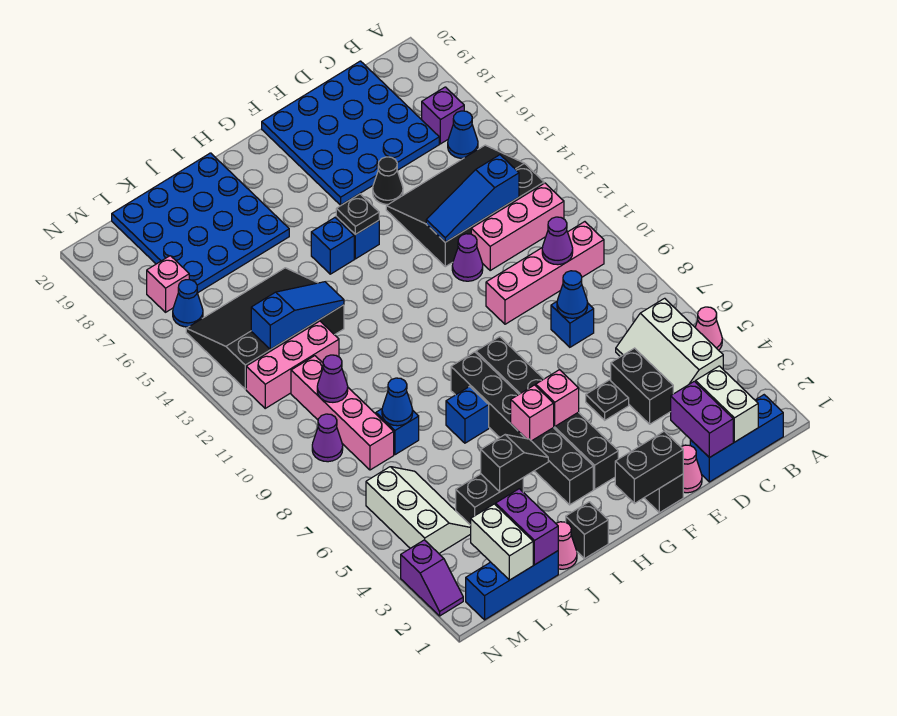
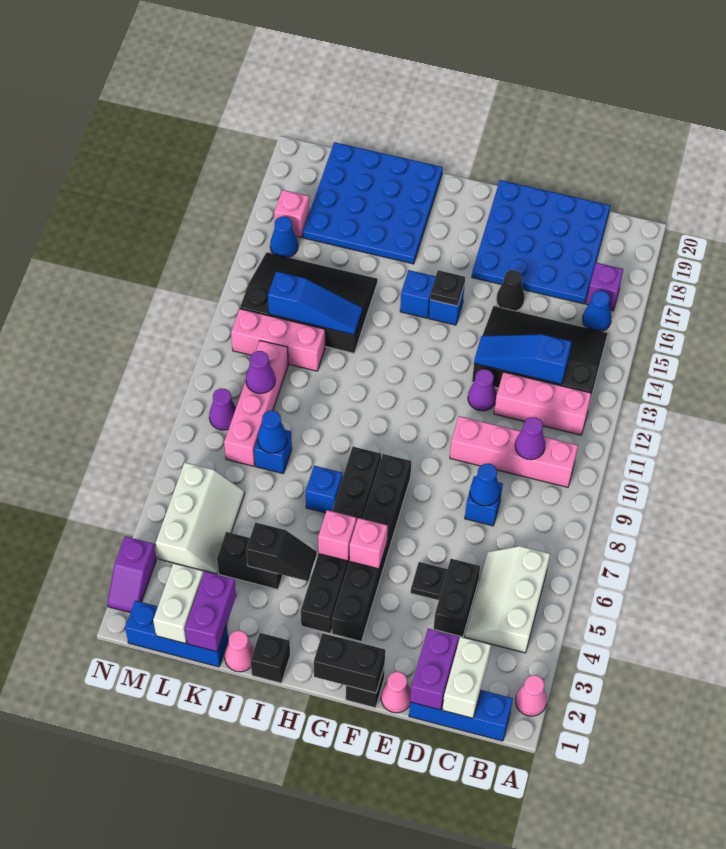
pink 1x1 cone [695,307,722,350] -> pink 1x1 cone moved to [516,675,547,716]

